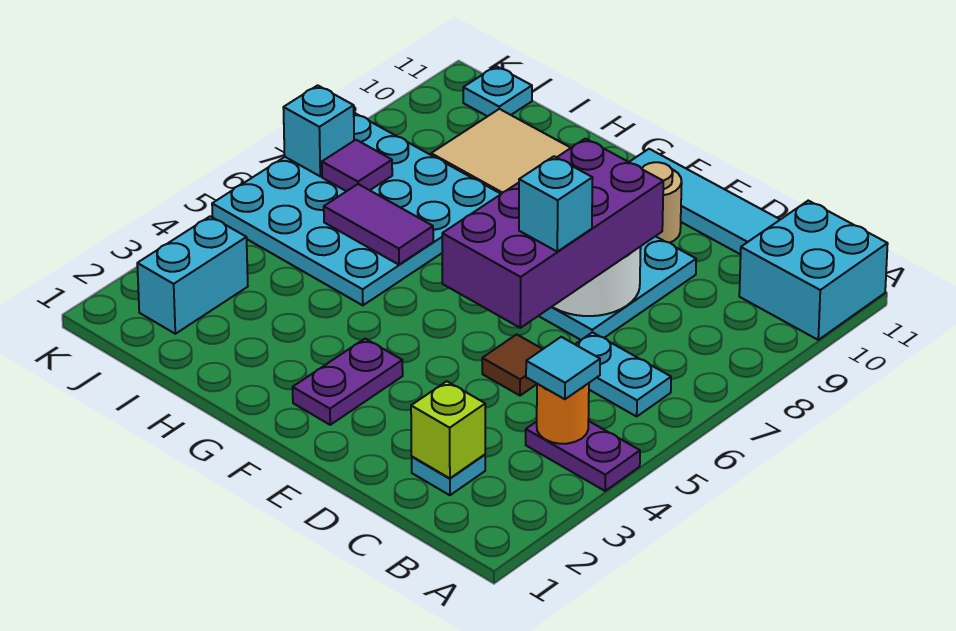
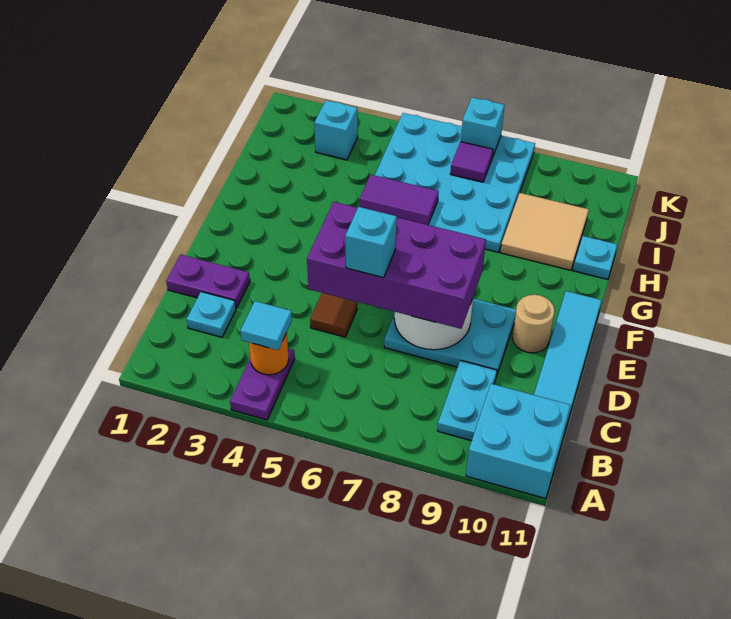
cyan 1x2 plate [575,332,671,416] -> cyan 1x2 plate moved to [437,360,497,441]
lime 1x1 brick [411,381,485,478] -> none
purple 1x2 plate [293,339,403,425] -> purple 1x2 plate moved to [166,255,250,308]
purple 1x2 tile [324,184,433,265] -> purple 1x2 tile turned to [360,175,439,225]
cyan 1x2 brick [137,216,248,334] -> cyan 1x1 brick [314,100,358,160]
cyan 1x1 plate [463,66,532,116] -> cyan 1x1 plate moved to [573,236,617,279]

